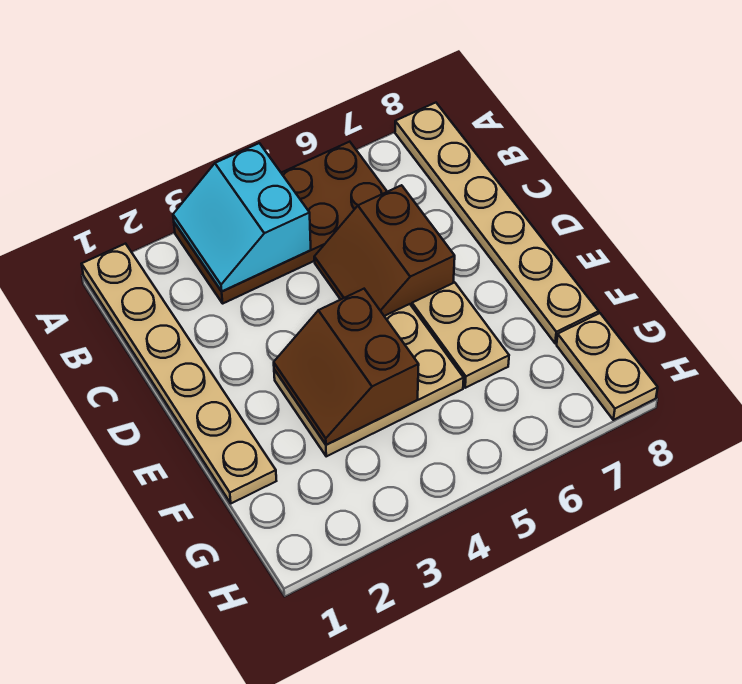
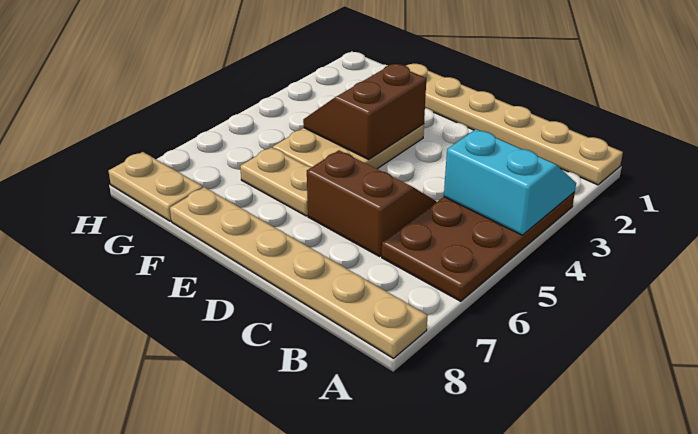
brown 2x2 slope [274,289,419,445] -> brown 2x2 slope turned to [303,64,426,159]

